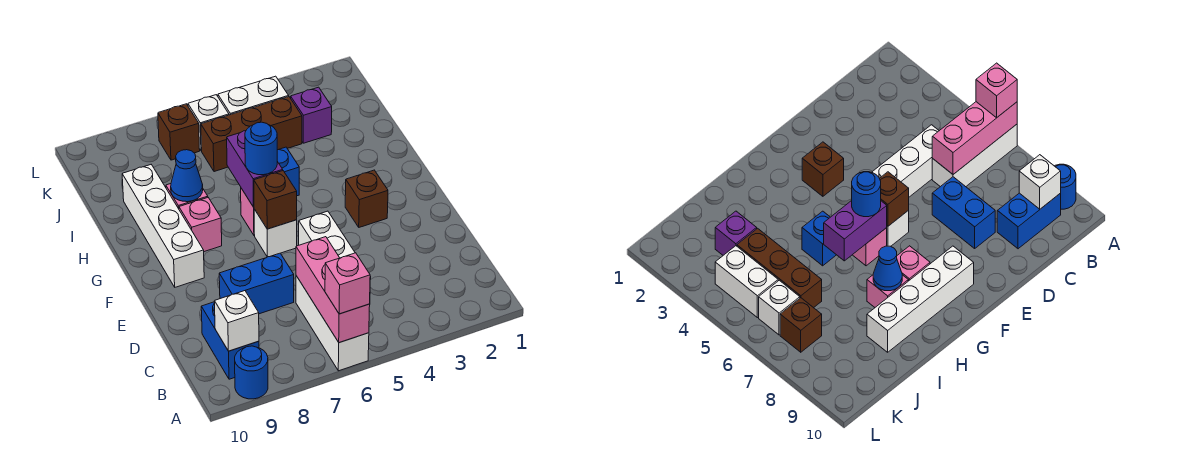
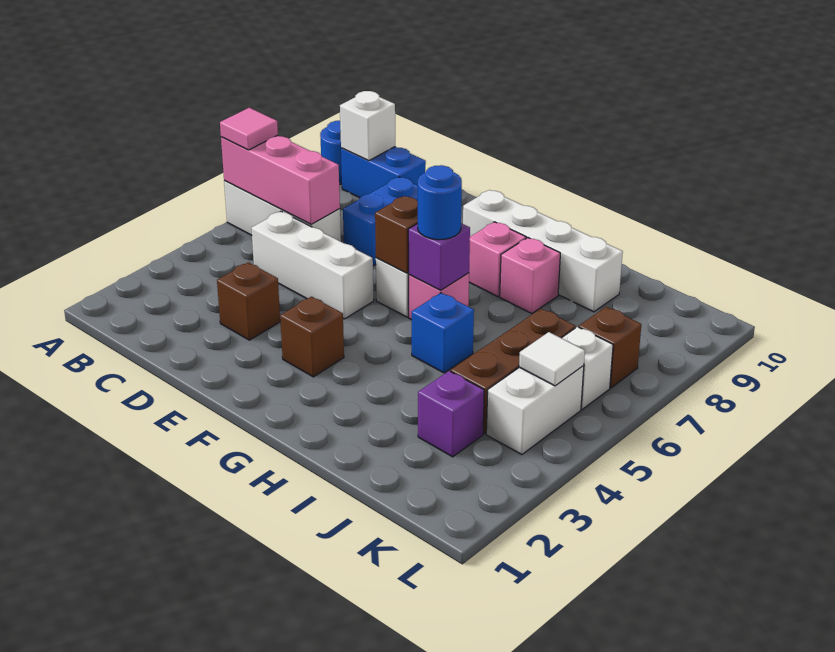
pink 1x1 brick [325,253,370,314] -> pink 1x1 tile [220,108,278,150]
none -> brown 1x1 brick [217,262,280,340]
purple 1x2 brick [227,131,283,207] -> purple 1x1 brick [408,223,470,290]
blue 1x1 cone [171,150,203,202] -> none
none -> white 1x1 tile [519,332,585,386]

